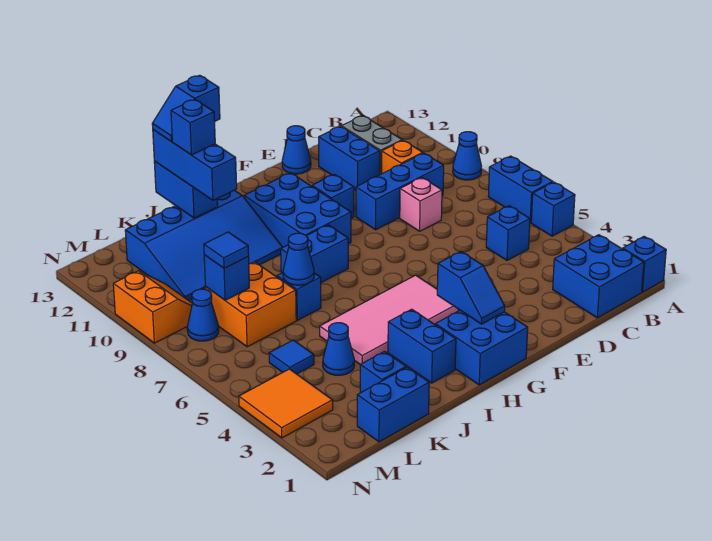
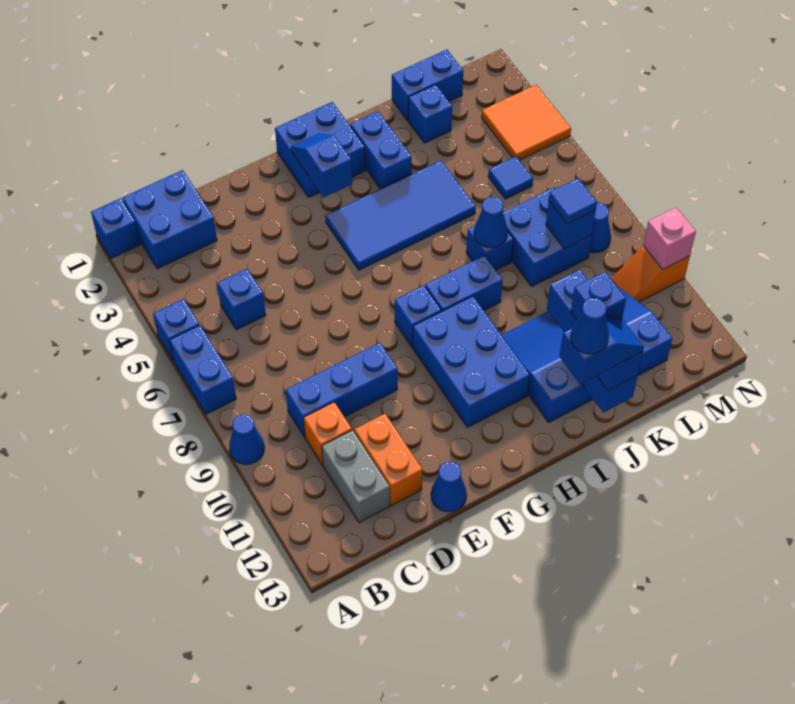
pink 1x1 brick [400,178,442,231] -> pink 1x1 brick moved to [643,207,696,269]
blue 1x2 brick [319,126,380,190] -> orange 1x2 brick [354,414,422,506]
blue 1x1 brick [312,174,354,218] -> blue 1x1 brick moved to [395,285,441,347]
pink 2x4 tile [320,275,458,364] -> blue 2x4 tile [325,161,476,270]
blue 1x1 cone [323,323,354,375] -> blue 1x1 cone moved to [570,298,609,354]
orange 2x2 brick [206,262,296,347] -> blue 2x2 brick [503,187,592,286]
orange 2x2 slope [113,271,192,343] -> orange 1x2 slope [611,246,690,302]

